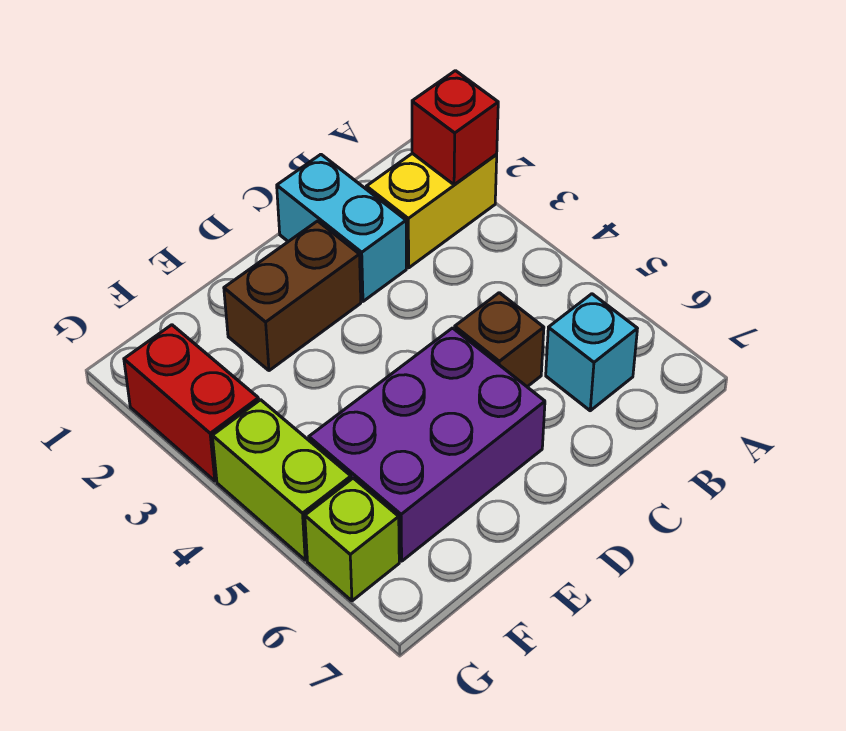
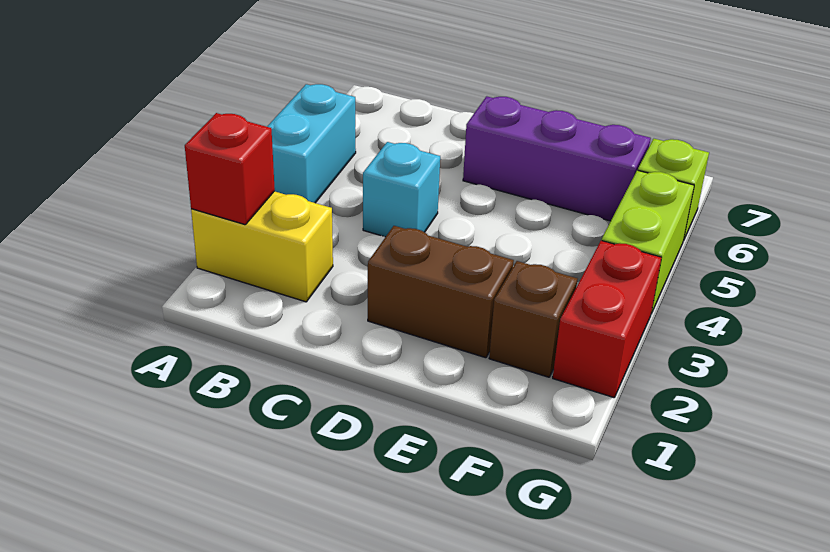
cyan 1x1 brick [546,294,637,411] -> cyan 1x1 brick moved to [363,142,440,237]
cyan 1x2 brick [277,154,406,301] -> cyan 1x2 brick moved to [267,84,356,203]
brown 1x1 brick [455,293,544,387] -> brown 1x1 brick moved to [489,261,577,377]
purple 2x3 brick [309,328,545,561] -> purple 1x3 brick [463,96,651,221]

